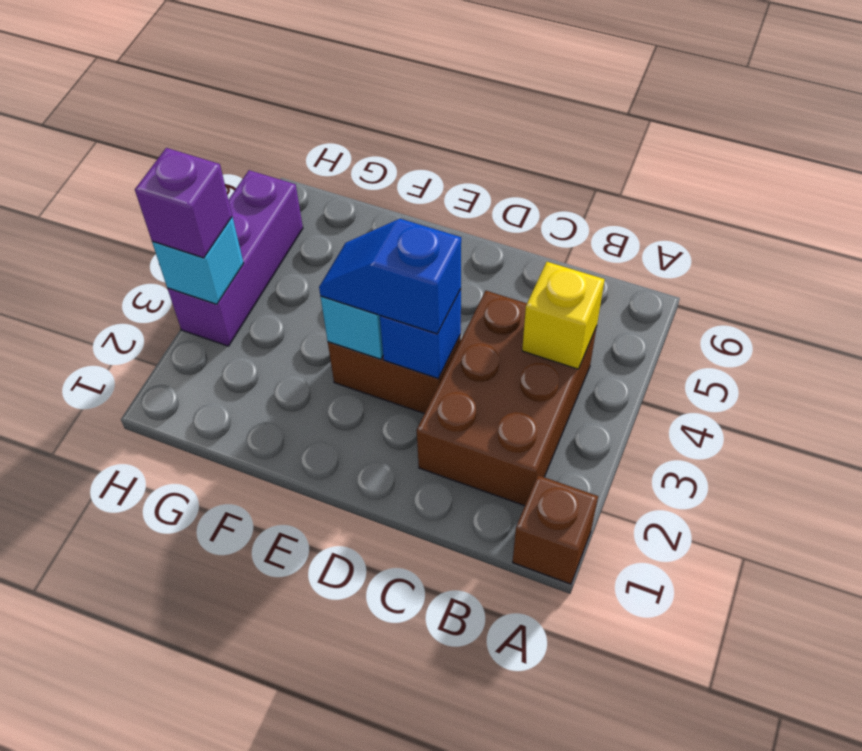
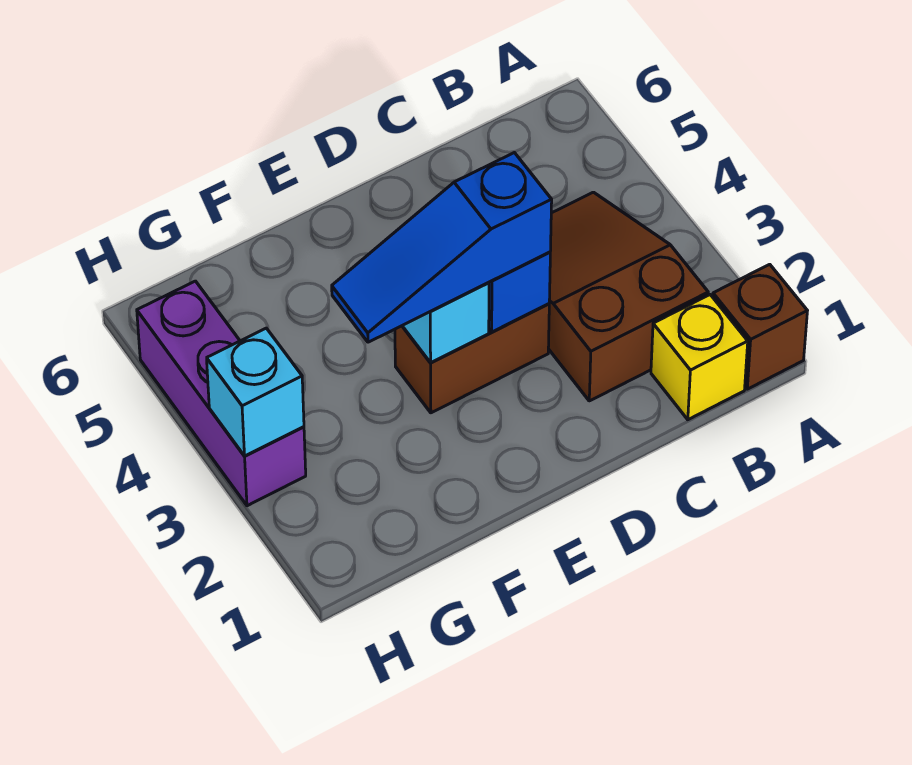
brown 2x3 brick [417,291,597,506] -> brown 2x3 slope [548,192,708,401]
yellow 1x1 brick [522,262,605,369] -> yellow 1x1 brick moved to [651,295,748,420]
blue 1x2 slope [319,219,461,334] -> blue 1x3 slope [332,153,552,342]
purple 1x1 brick [135,148,232,258] -> none

